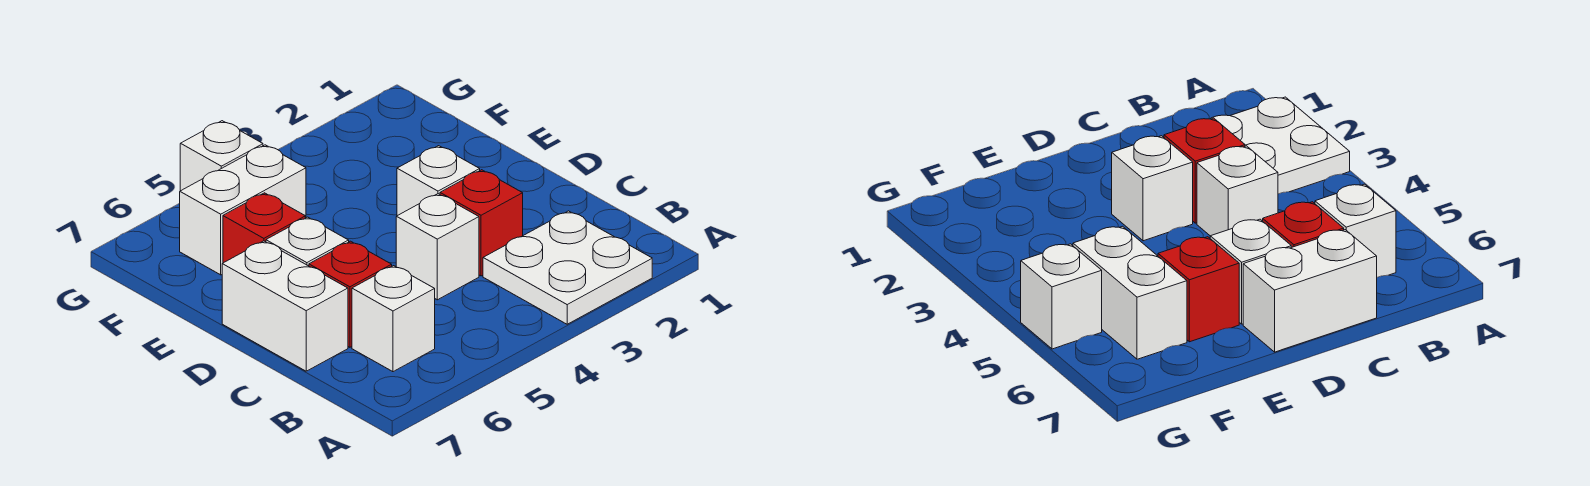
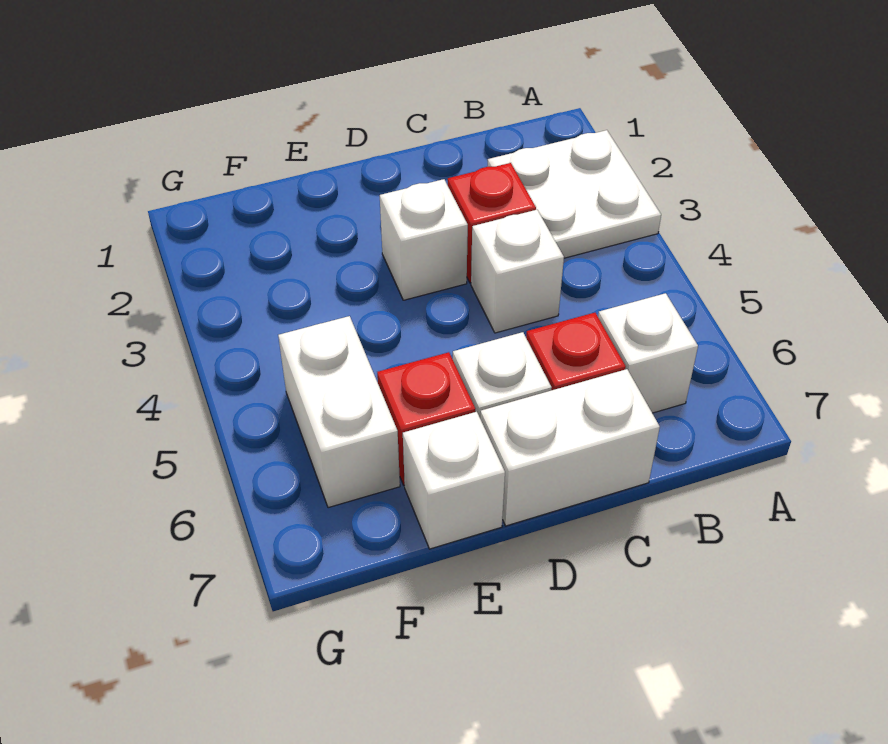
white 1x1 brick [180,121,263,191] -> white 1x1 brick moved to [403,412,505,549]

